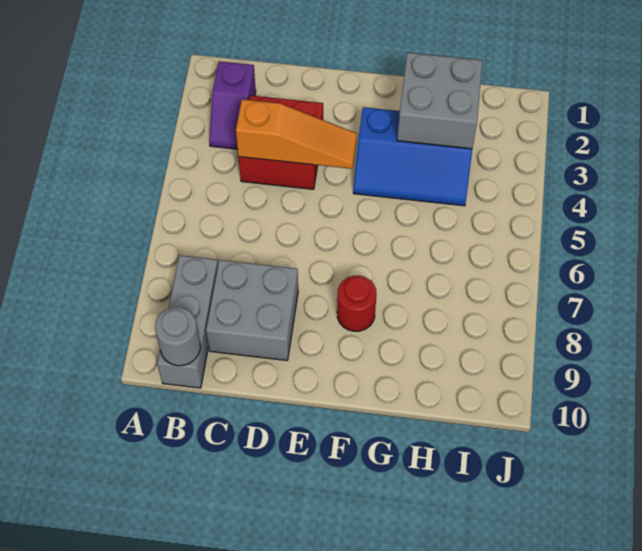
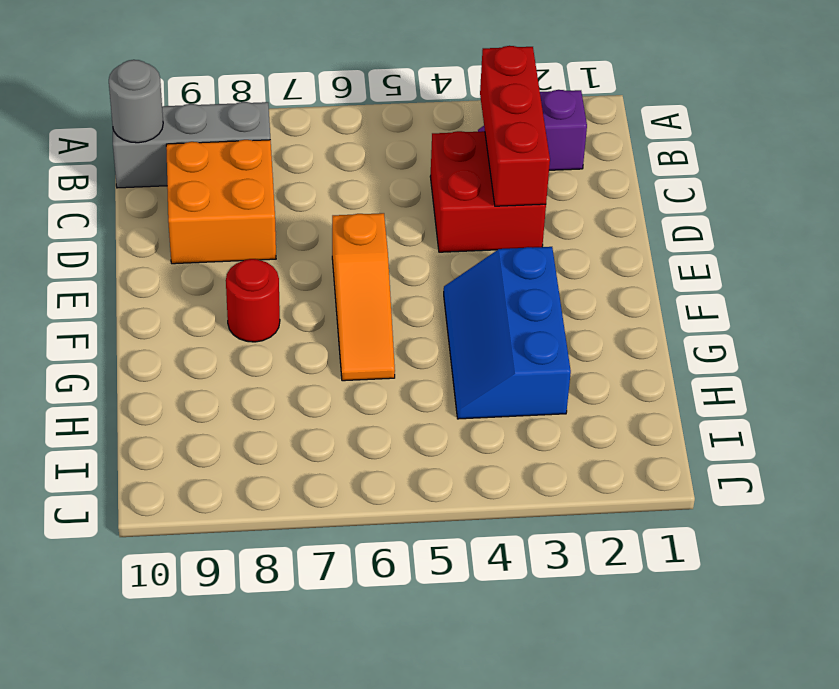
none -> red 1x3 brick [480,46,550,206]
orange 1x3 slope [236,99,357,169] -> orange 1x3 slope moved to [332,213,395,381]
grey 2x2 brick [206,260,298,360] -> orange 2x2 brick [166,140,276,264]
grey 2x2 brick [397,52,483,149] -> none

